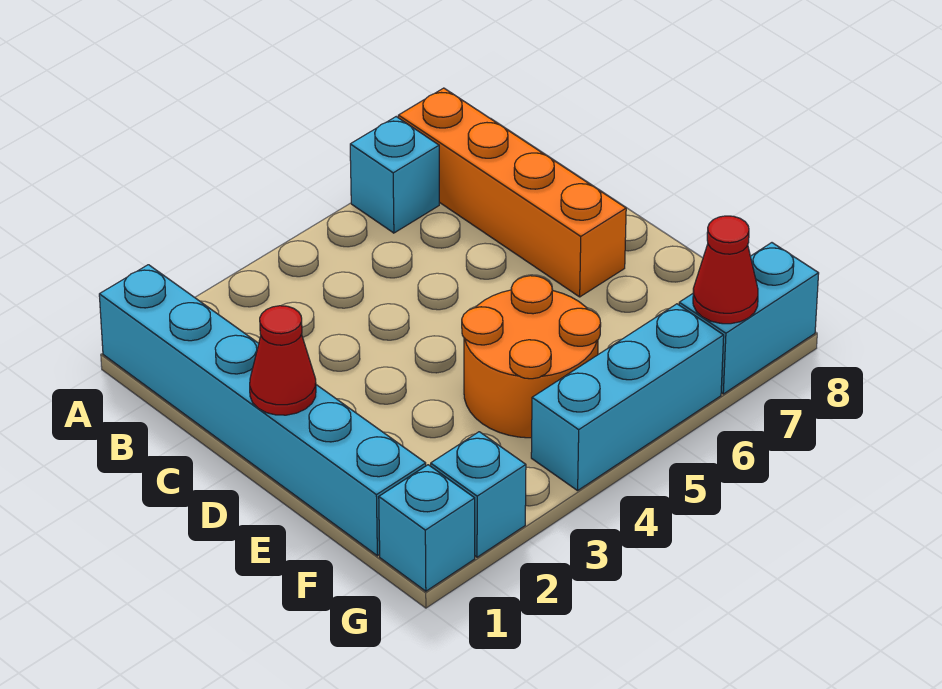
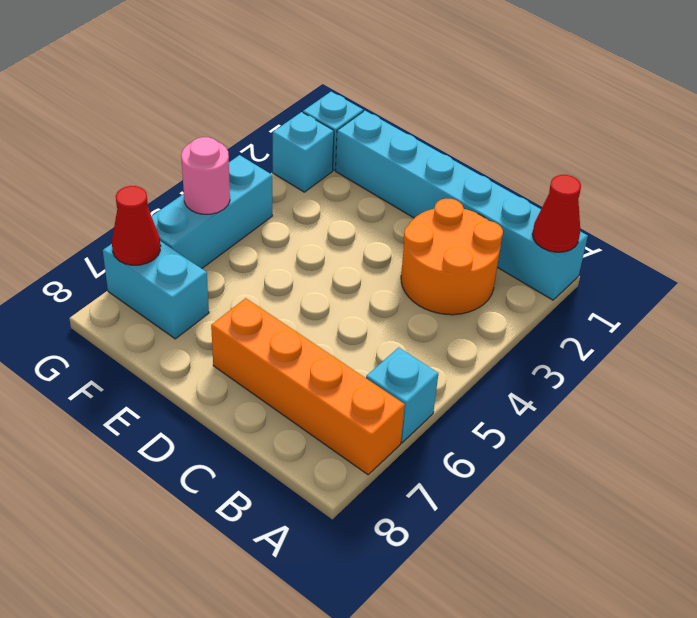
red 1x1 cone [250,306,316,415] -> red 1x1 cone moved to [532,175,581,252]
orange 2x2 round brick [462,276,601,438] -> orange 2x2 round brick moved to [401,199,503,315]
none -> pink 1x1 round brick [181,137,230,214]
cyan 1x2 brick [679,243,819,394] -> cyan 1x2 brick turned to [103,241,209,339]

